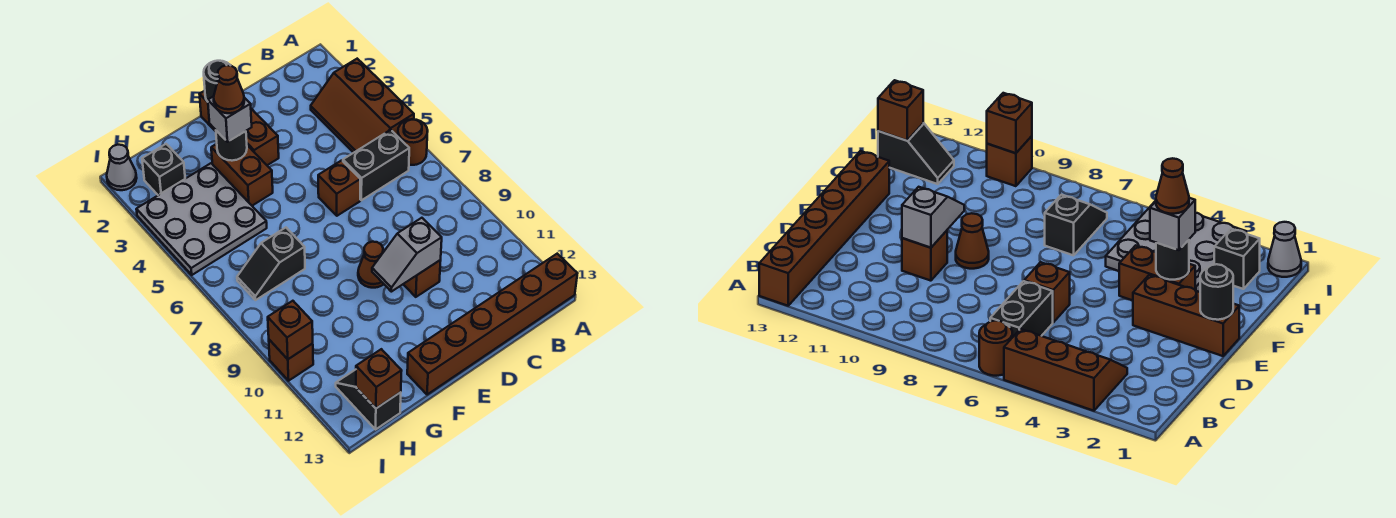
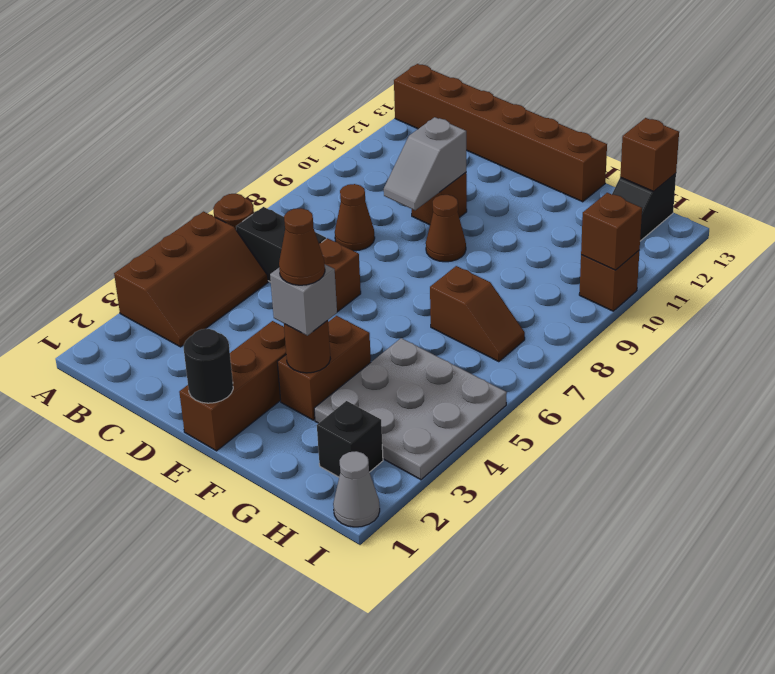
none -> brown 1x1 cone [335,184,375,251]
grey 1x2 slope [372,218,442,292] -> grey 1x2 slope turned to [384,117,466,210]
black 1x1 round brick [216,131,247,161] -> brown 1x1 round brick [284,320,330,373]
black 1x2 slope [237,228,305,300] -> brown 1x2 slope [430,266,525,362]

